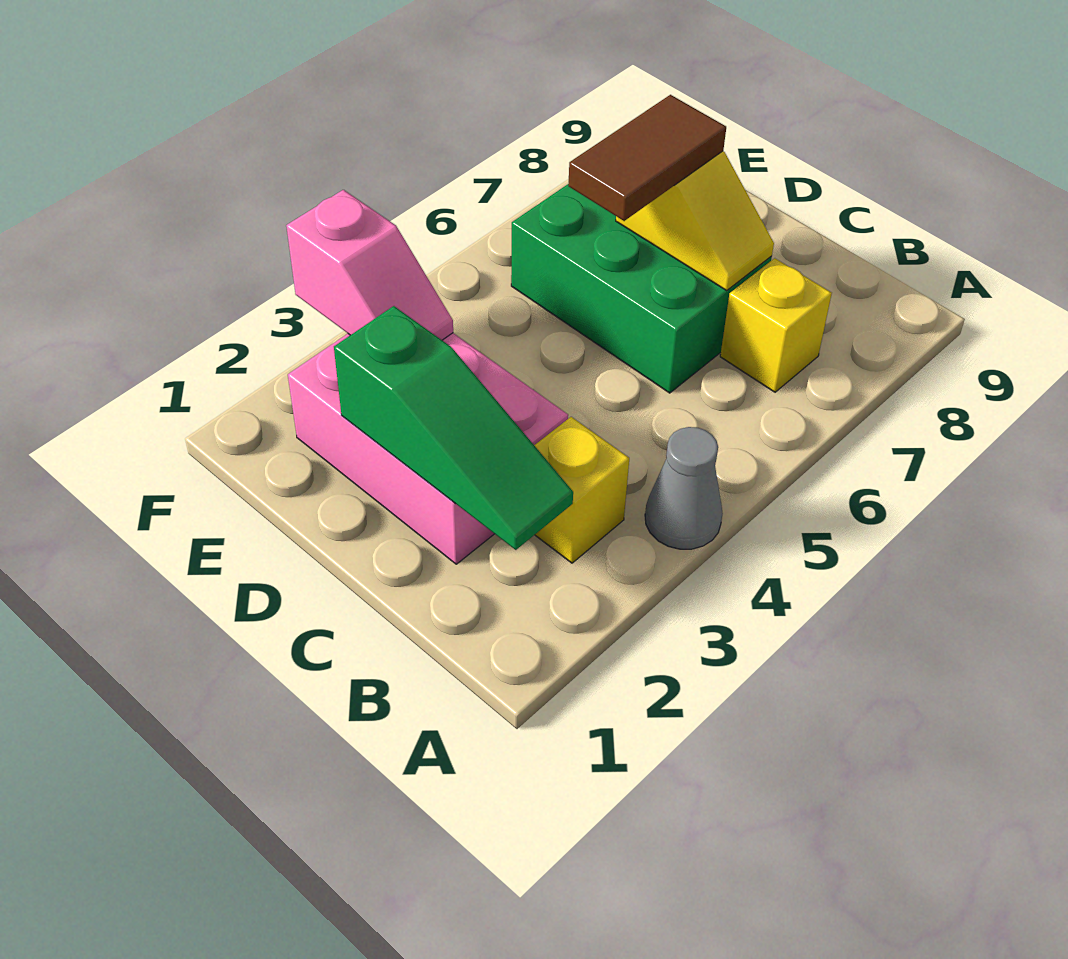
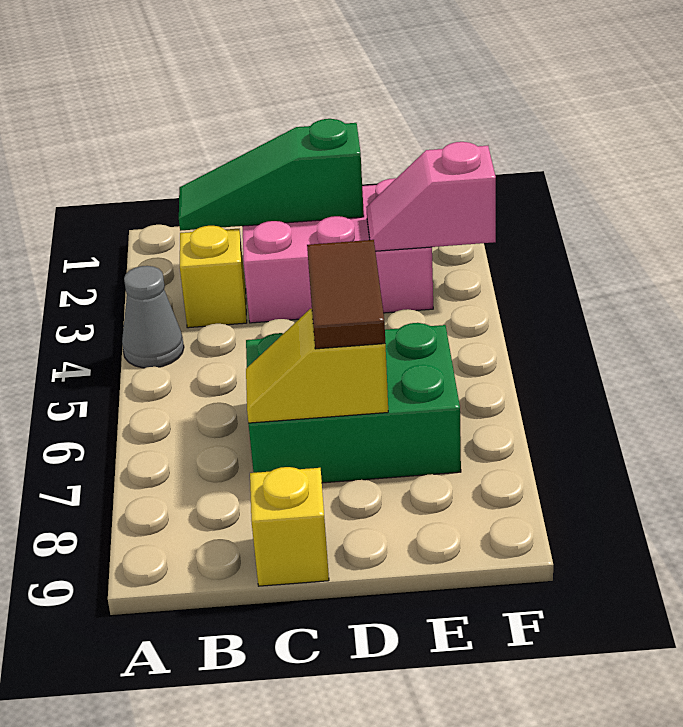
yellow 1x1 brick [720,258,832,392] -> yellow 1x1 brick moved to [250,467,329,586]

